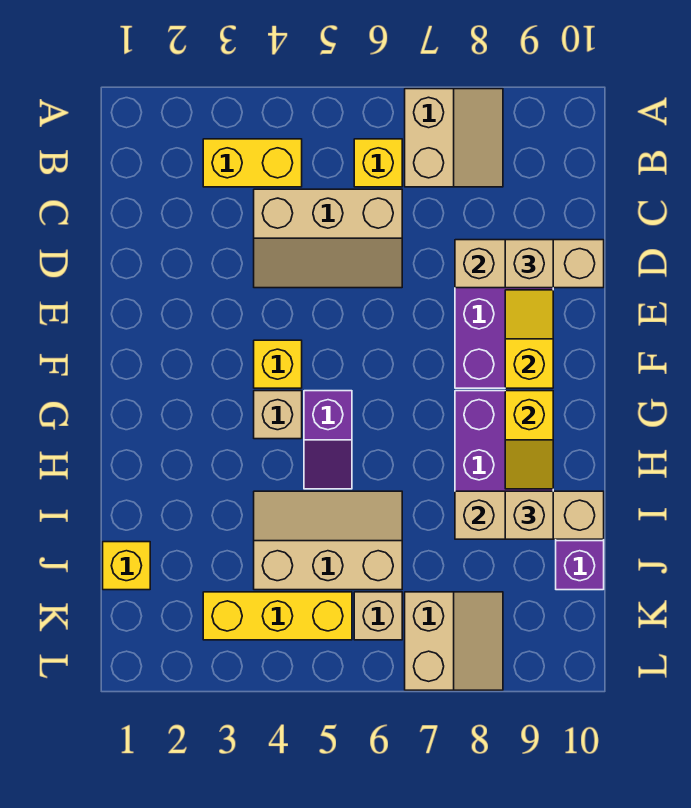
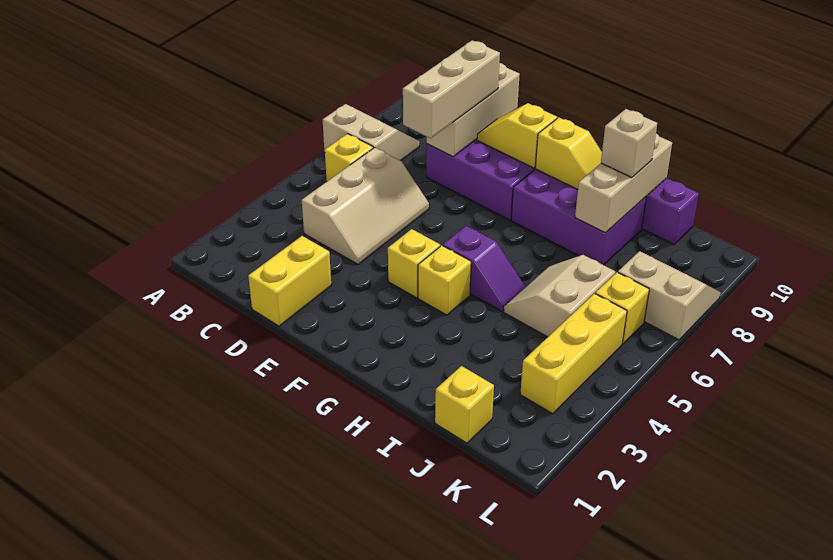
yellow 1x2 brick [203,139,302,187] -> yellow 1x2 brick moved to [248,236,331,326]
tan 1x1 brick [505,240,553,288] -> tan 1x3 brick [403,40,500,138]
tan 1x1 brick [254,391,302,439] -> yellow 1x1 brick [418,246,471,315]
tan 2x3 slope [254,491,402,590] -> tan 2x2 slope [504,255,615,337]
tan 1x1 brick [354,592,402,640] -> yellow 1x1 brick [595,272,649,344]

